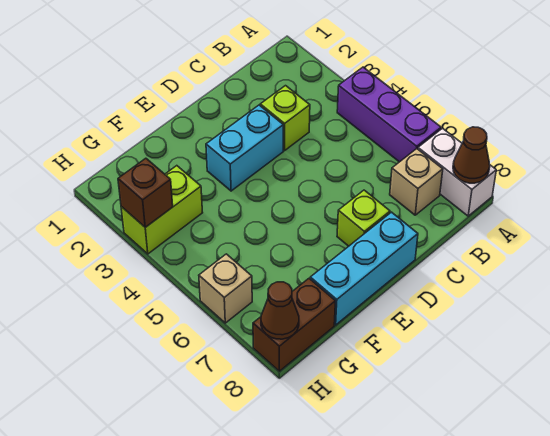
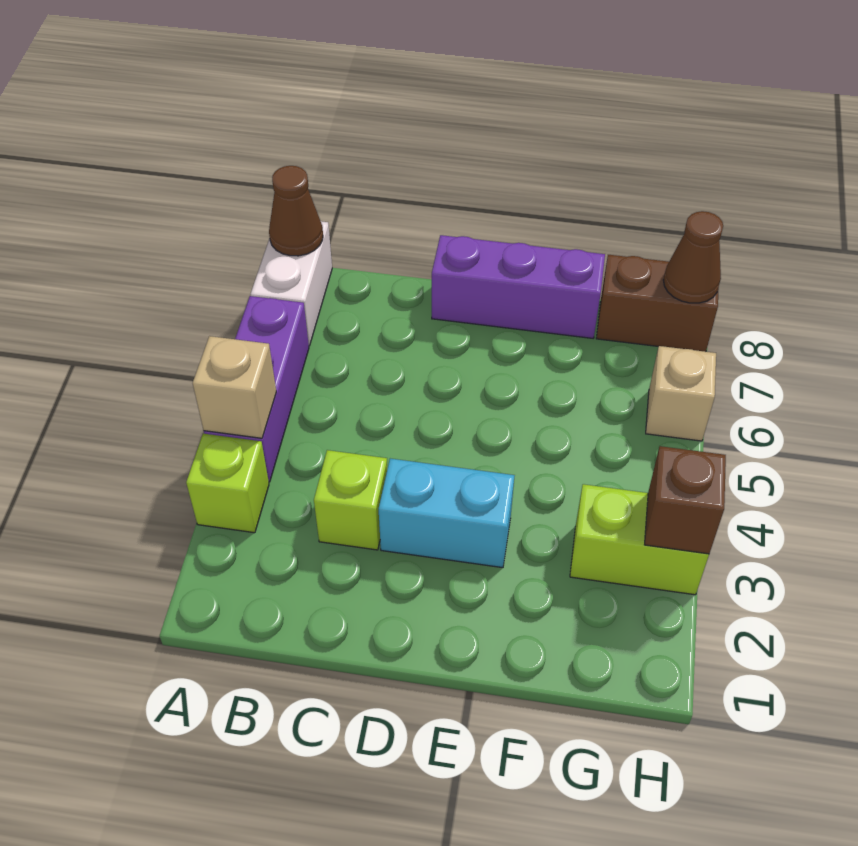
tan 1x1 brick [390,149,443,215] -> tan 1x1 brick moved to [193,336,276,438]
lime 1x1 brick [337,190,390,246] -> lime 1x1 brick moved to [186,434,269,533]
cyan 1x3 brick [310,212,418,325] -> purple 1x3 brick [432,235,605,338]

